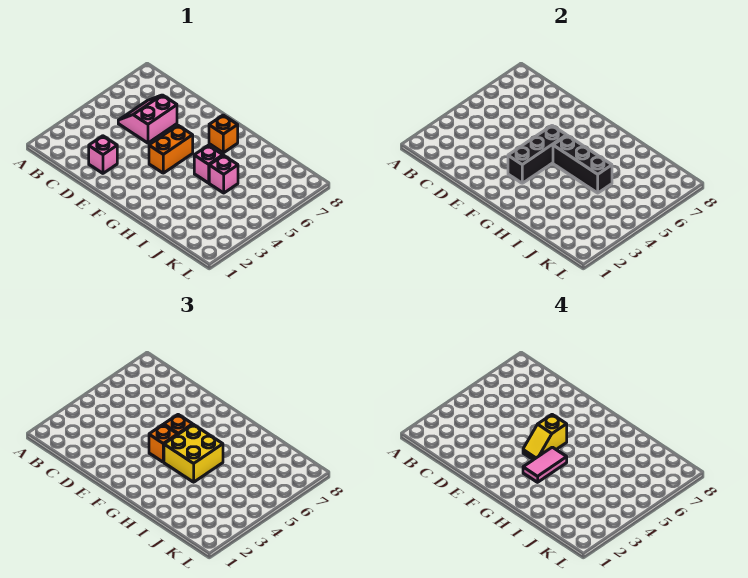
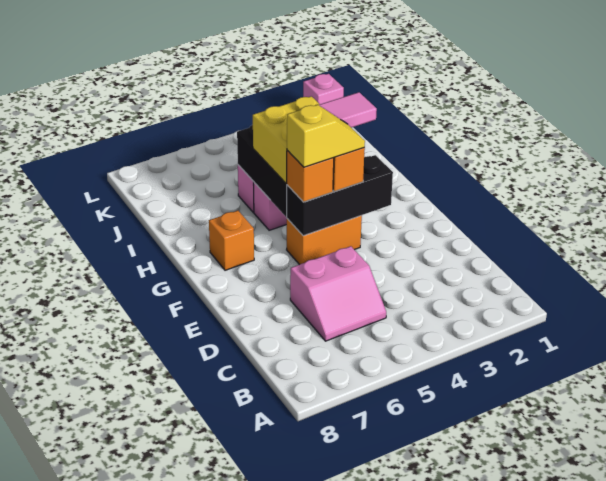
pink 1x1 brick [89,136,117,173] -> pink 1x1 brick moved to [303,74,344,104]

